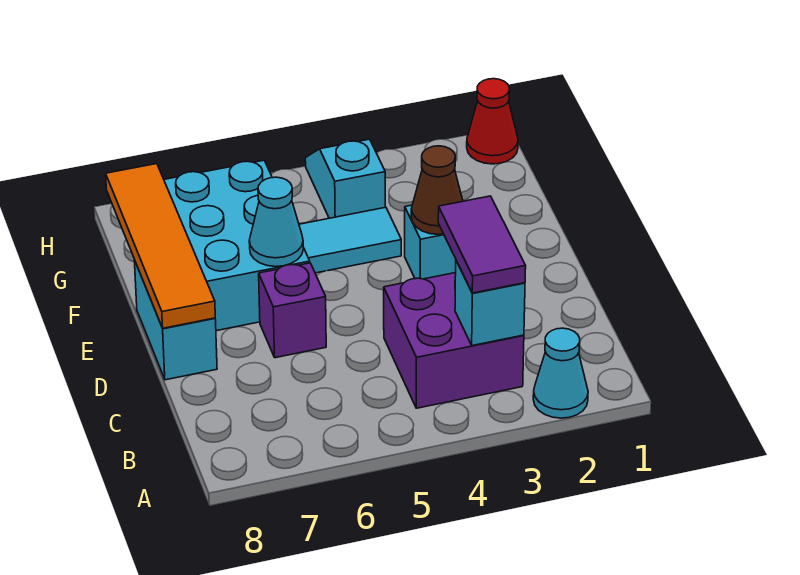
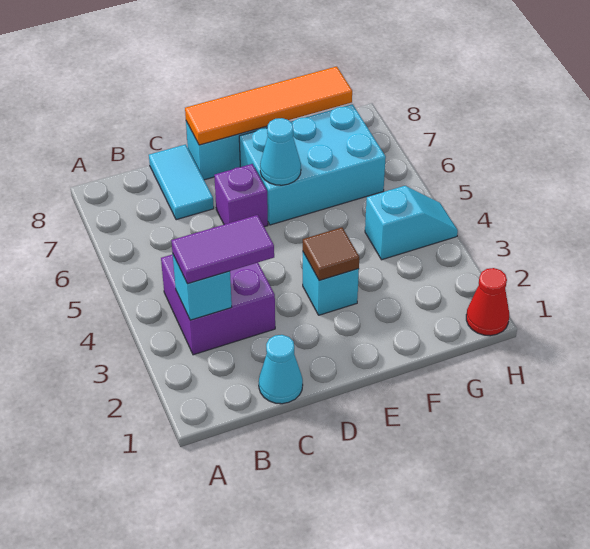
cyan 1x1 cone [533,328,588,418] -> cyan 1x1 cone moved to [259,335,303,404]
brown 1x1 cone [411,146,463,235] -> brown 1x1 tile [303,227,359,281]
cyan 1x2 tile [299,207,401,273] -> cyan 1x2 tile moved to [149,144,214,220]

